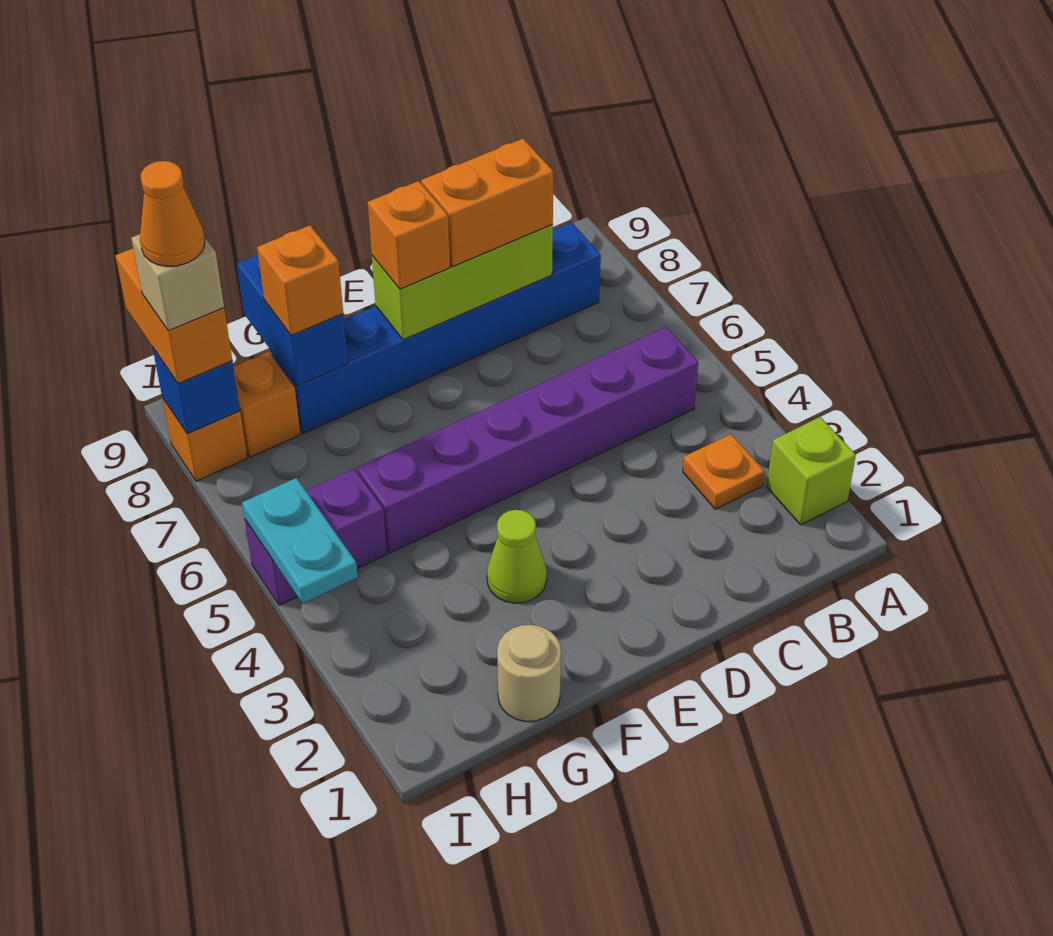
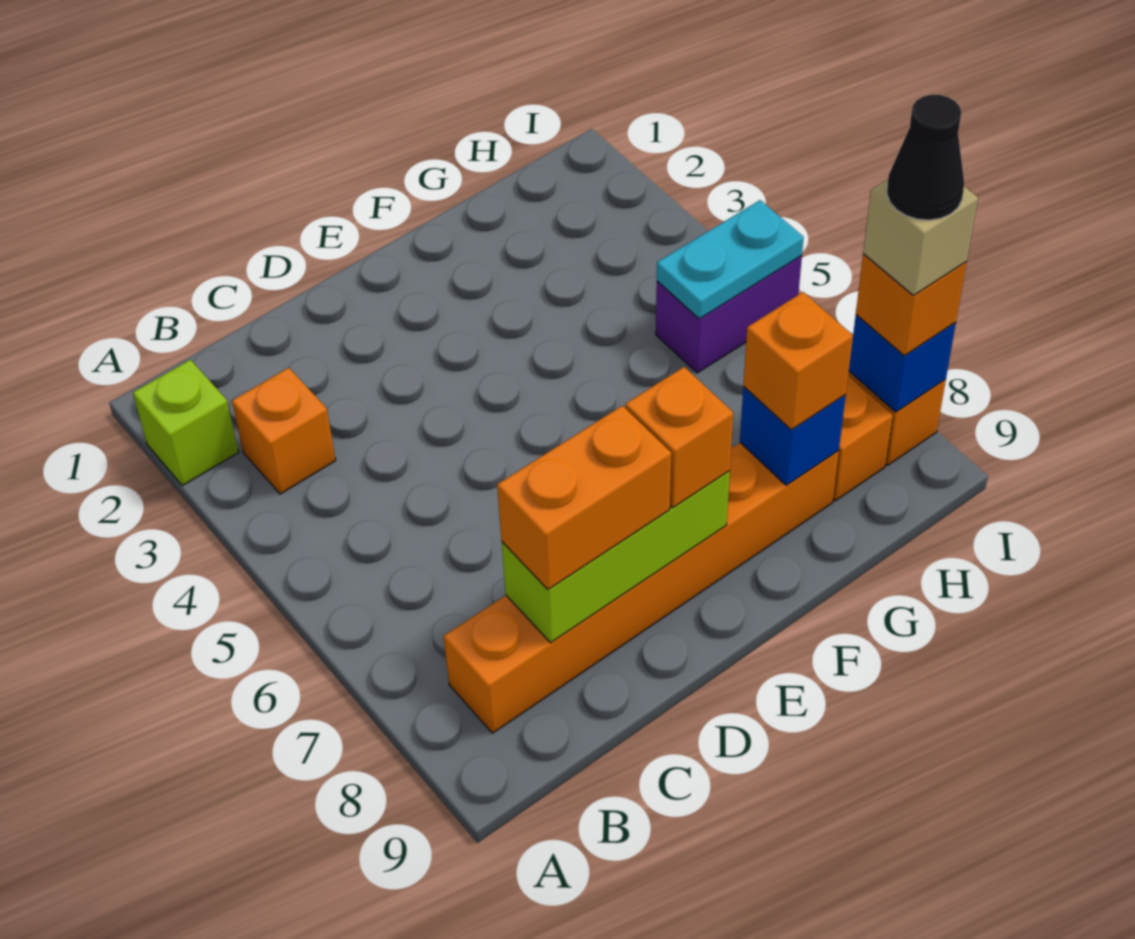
orange 1x1 plate [683,434,764,509] -> orange 1x1 brick [232,368,336,494]
purple 1x6 brick [357,327,698,553] -> none
blue 1x6 brick [271,222,601,434] -> orange 1x6 brick [444,443,839,733]
lime 1x1 cone [487,510,547,603] -> none
tan 1x1 round brick [497,625,561,722] -> none
blue 1x2 brick [237,255,348,386] -> blue 1x1 brick [740,387,846,485]
cyan 1x2 plate [242,478,358,604] -> cyan 1x2 plate turned to [657,200,804,319]
orange 1x2 brick [115,248,232,384] -> orange 1x1 brick [856,254,967,356]
orange 1x1 cone [140,161,205,266] -> black 1x1 cone [887,95,964,220]

